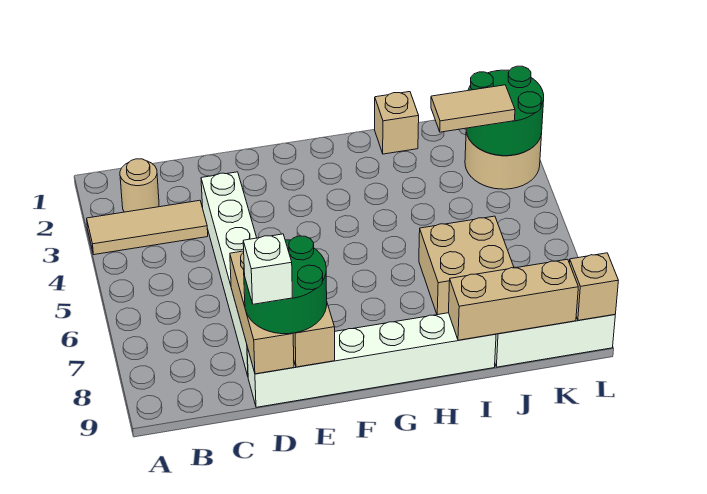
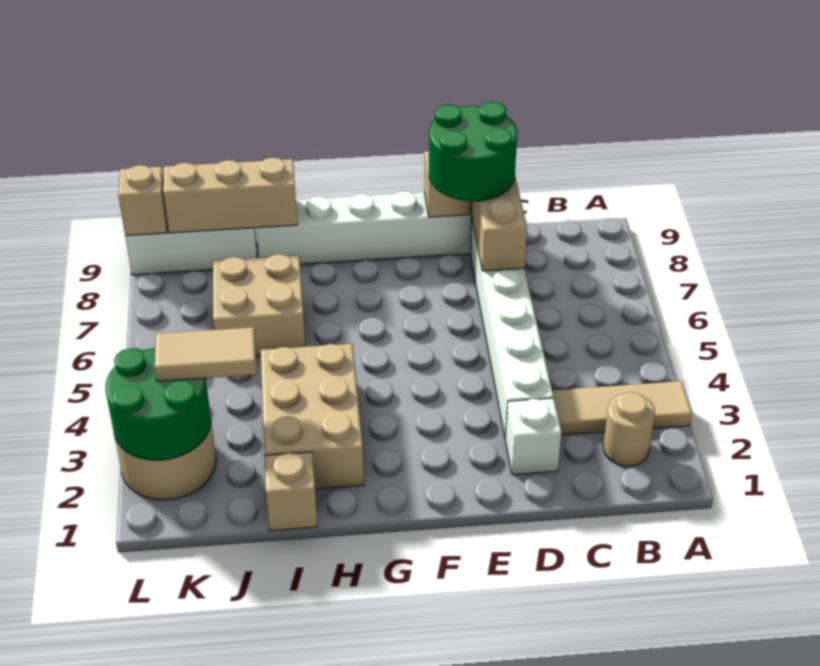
white 1x1 brick [243,234,292,304] -> white 1x1 brick moved to [505,398,561,475]
none -> tan 2x3 brick [261,344,364,489]

